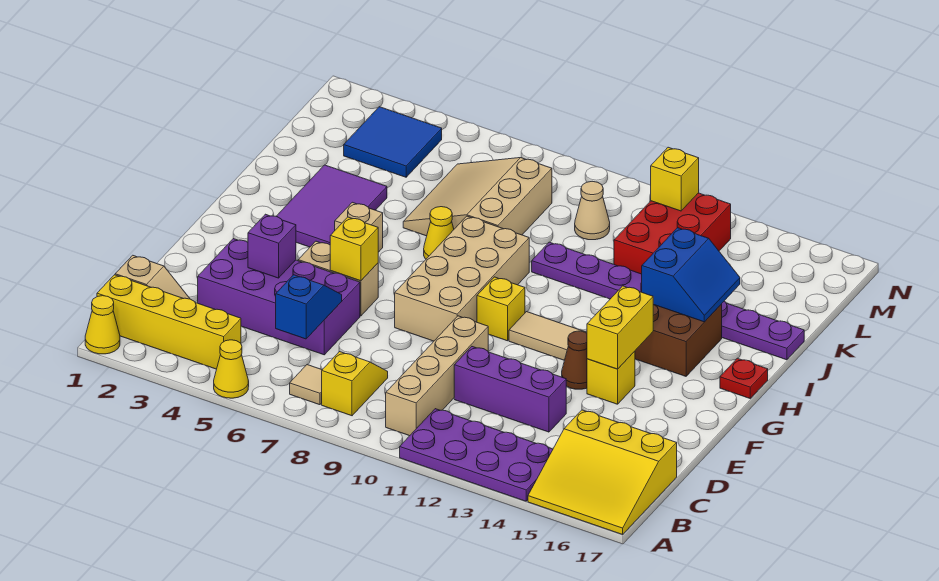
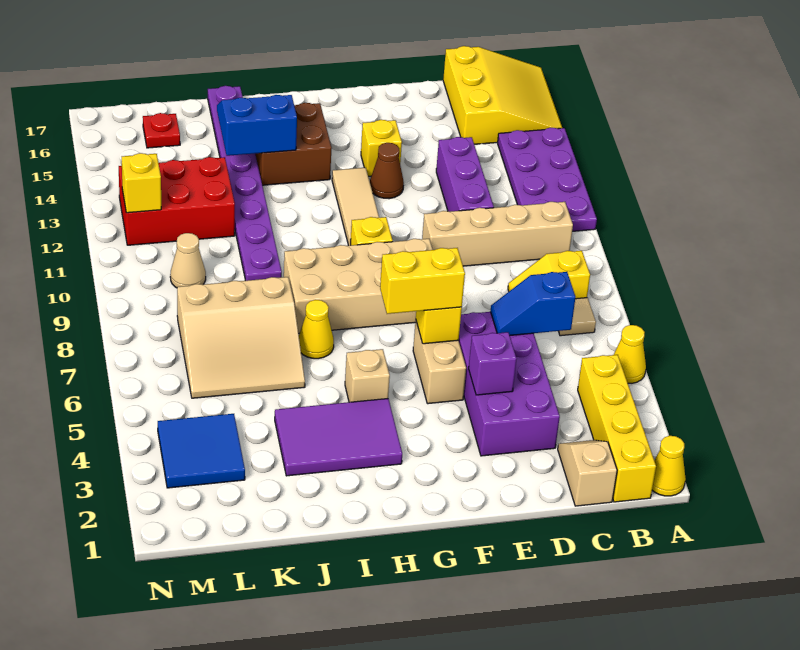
yellow 1x2 brick [587,286,653,369] -> yellow 1x2 brick moved to [380,248,465,314]
red 1x1 plate [720,358,768,398] -> red 1x1 plate moved to [143,113,180,148]

